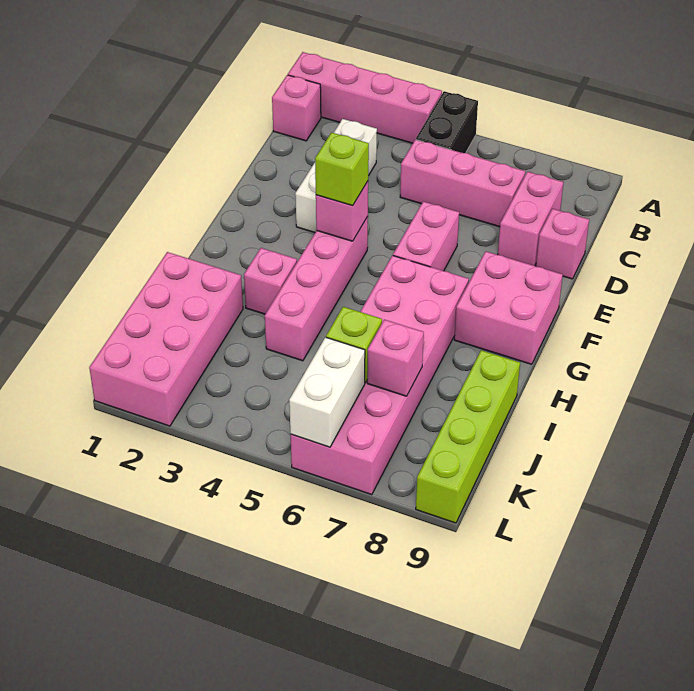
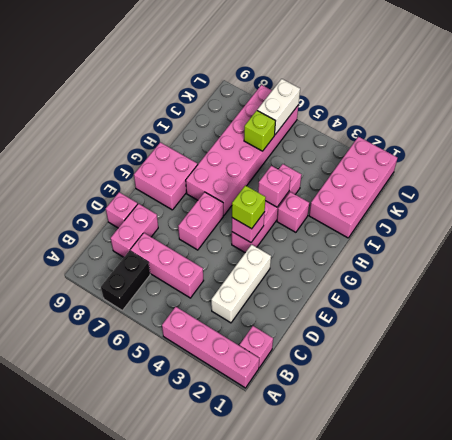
black 1x2 brick [416,91,478,153] -> black 1x2 brick moved to [101,251,150,310]
lime 1x4 brick [416,350,520,523] -> none
pink 1x1 brick [367,320,424,396] -> pink 1x1 brick moved to [258,166,291,207]

